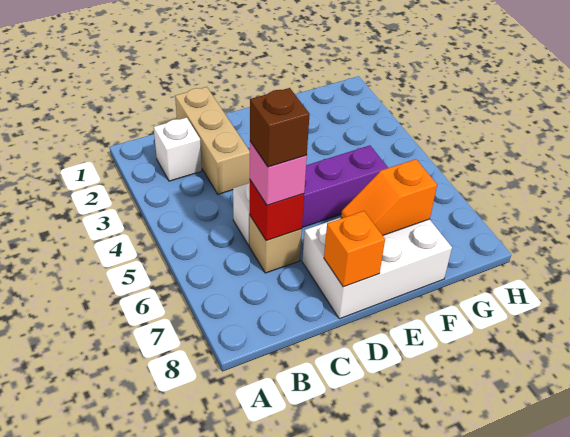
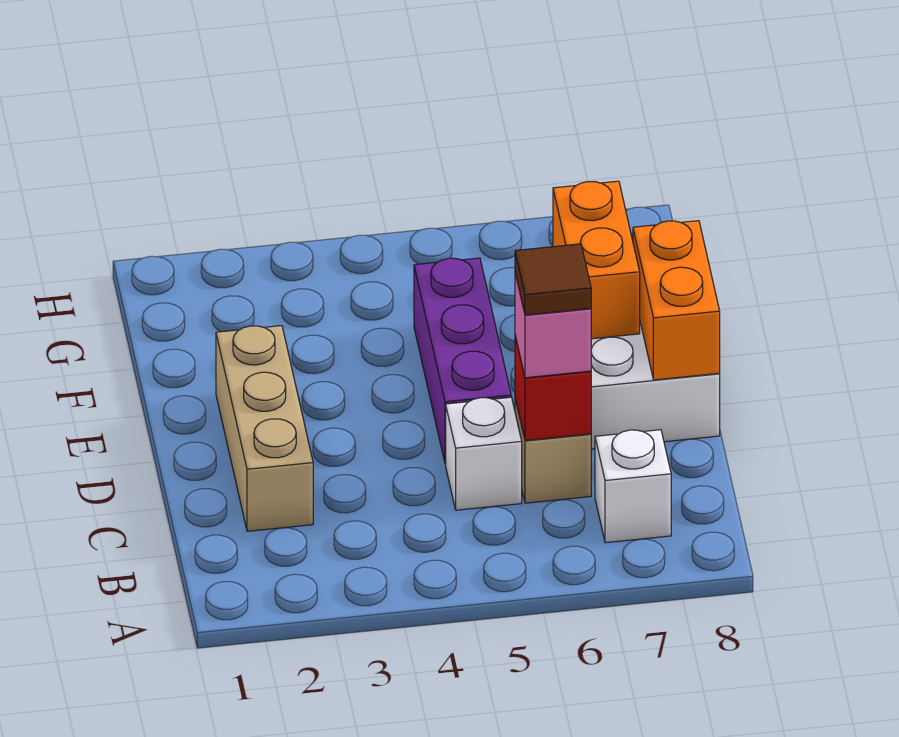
white 1x1 brick [154,117,202,181] -> white 1x1 brick moved to [595,430,671,543]
tan 1x3 brick [175,87,250,194] -> tan 1x3 brick turned to [216,326,313,531]
brown 1x1 brick [250,88,310,167] -> brown 1x1 tile [515,244,591,315]
orange 1x1 brick [324,211,385,287] -> orange 1x2 brick [633,221,720,380]
orange 1x2 slope [341,159,437,235] -> orange 1x2 brick [553,181,640,339]

